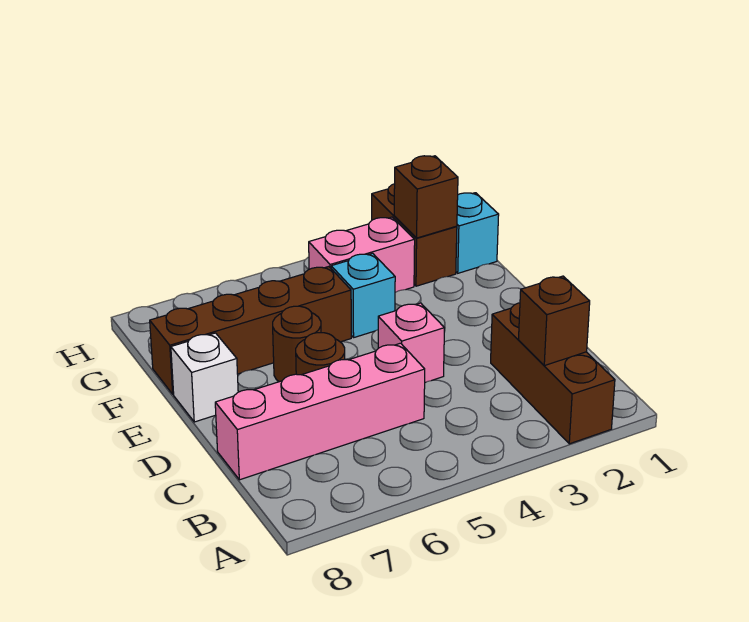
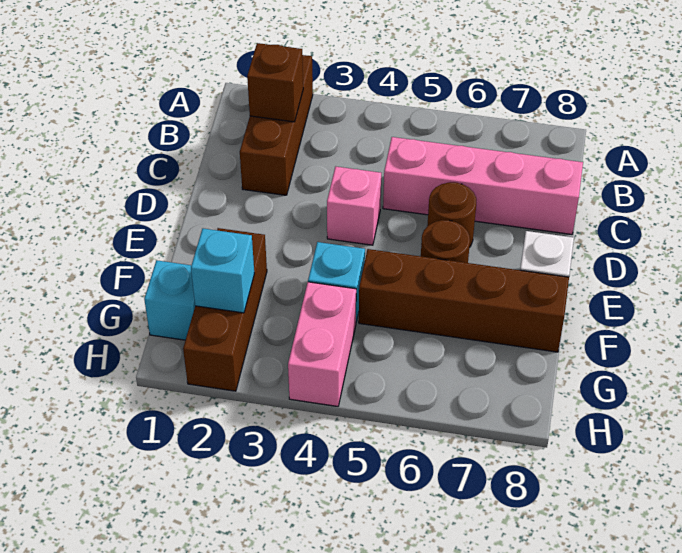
brown 1x2 brick [372,184,457,286] -> brown 1x3 brick [183,228,267,391]
brown 1x1 brick [394,156,458,238] -> cyan 1x1 brick [191,229,254,313]
pink 1x2 brick [309,217,415,292] -> pink 1x2 brick turned to [288,282,356,406]

